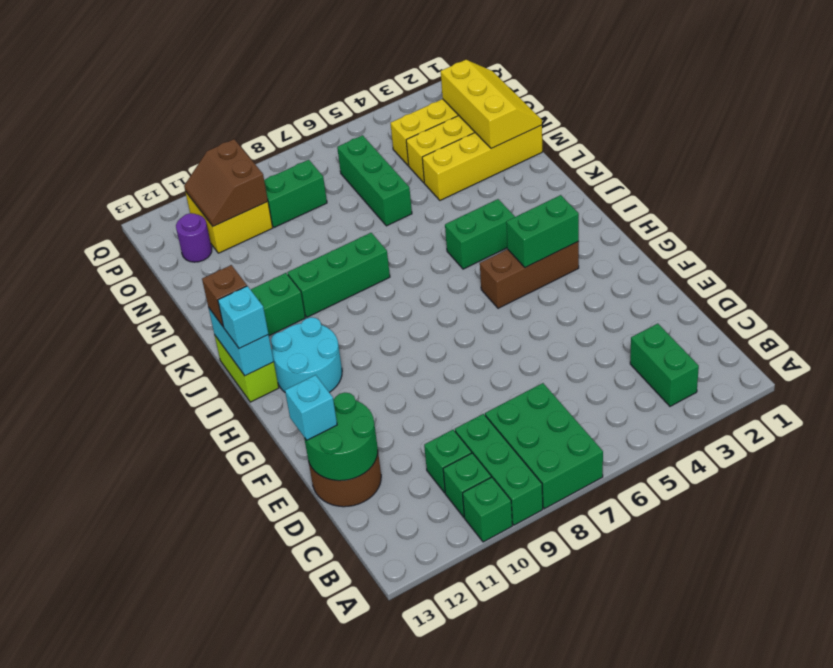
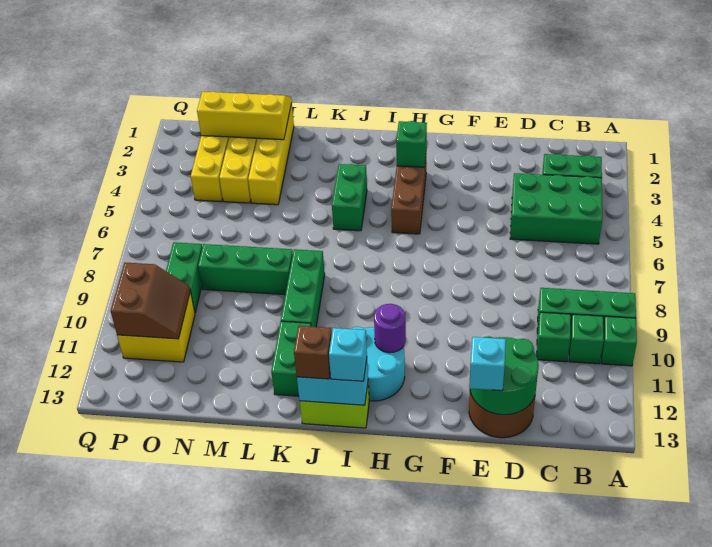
green 2x3 brick [485,383,603,509] -> green 2x3 brick moved to [510,173,602,244]
green 1x2 brick [506,195,579,268] -> green 1x1 brick [396,121,427,167]
green 1x3 brick [337,135,412,226] -> green 1x3 brick moved to [198,244,293,295]
brown 2x2 slope [184,139,268,226] -> brown 2x2 slope turned to [111,263,190,339]
purple 1x1 round brick [176,213,212,262] -> purple 1x1 round brick moved to [374,304,406,353]

